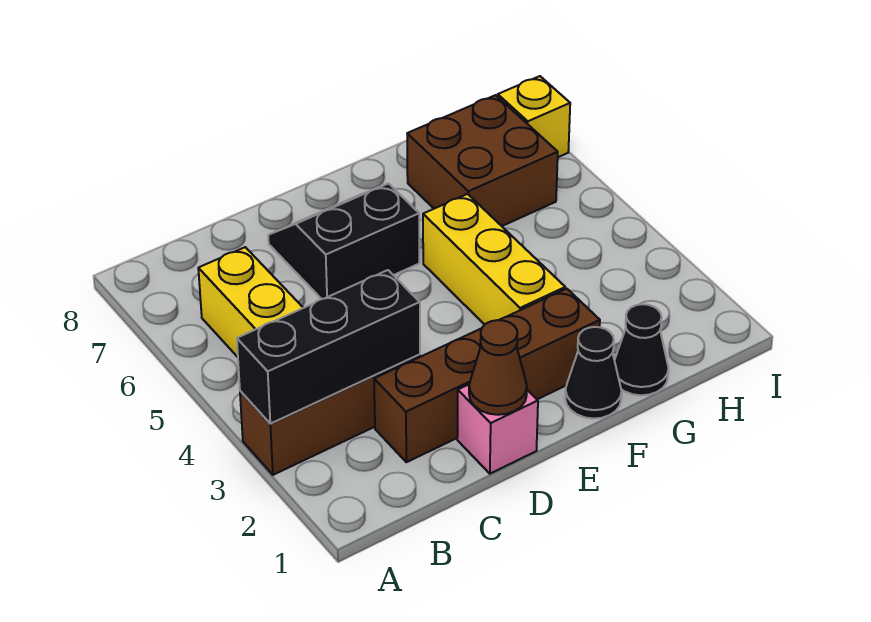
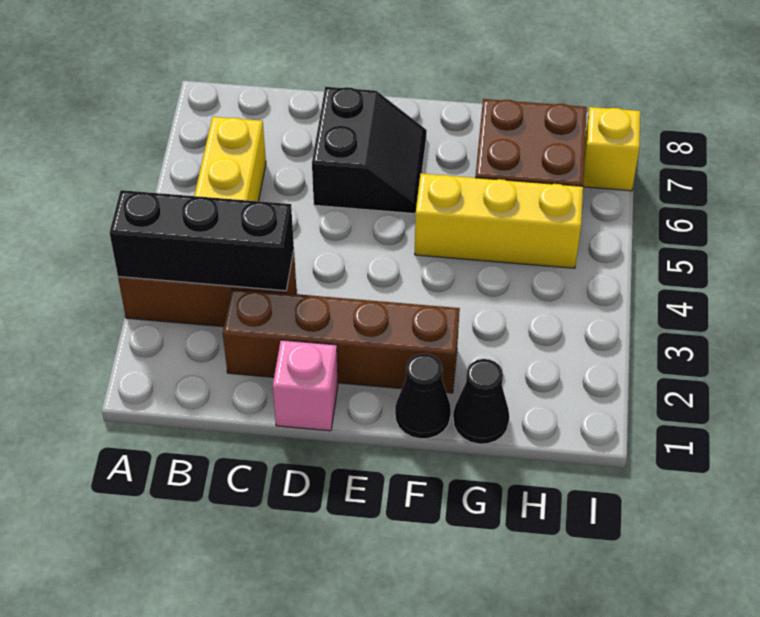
brown 1x1 cone [469,320,527,415] -> none
black 2x2 slope [268,184,419,299] -> black 2x2 slope turned to [312,87,427,214]
yellow 1x3 brick [423,194,565,325] -> yellow 1x3 brick turned to [415,174,583,268]

